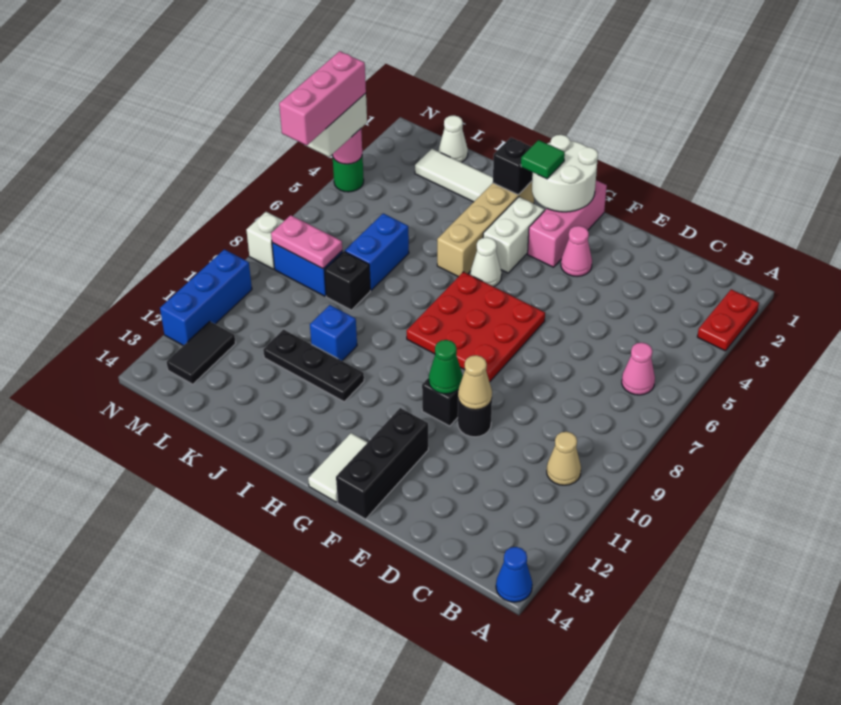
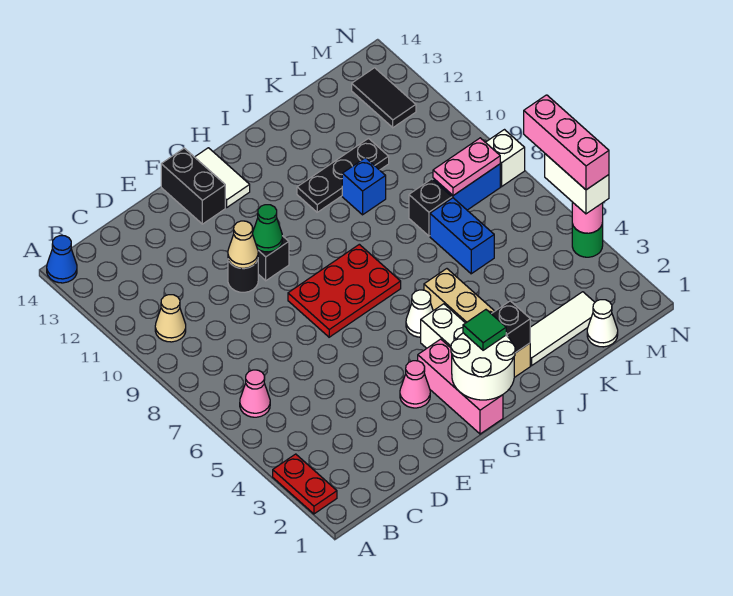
red 3x3 plate [407,272,545,382] -> red 2x3 plate [288,244,401,337]
black 1x3 brick [336,408,428,519] -> black 1x2 brick [161,148,225,224]
blue 1x3 brick [160,249,252,346] -> none

